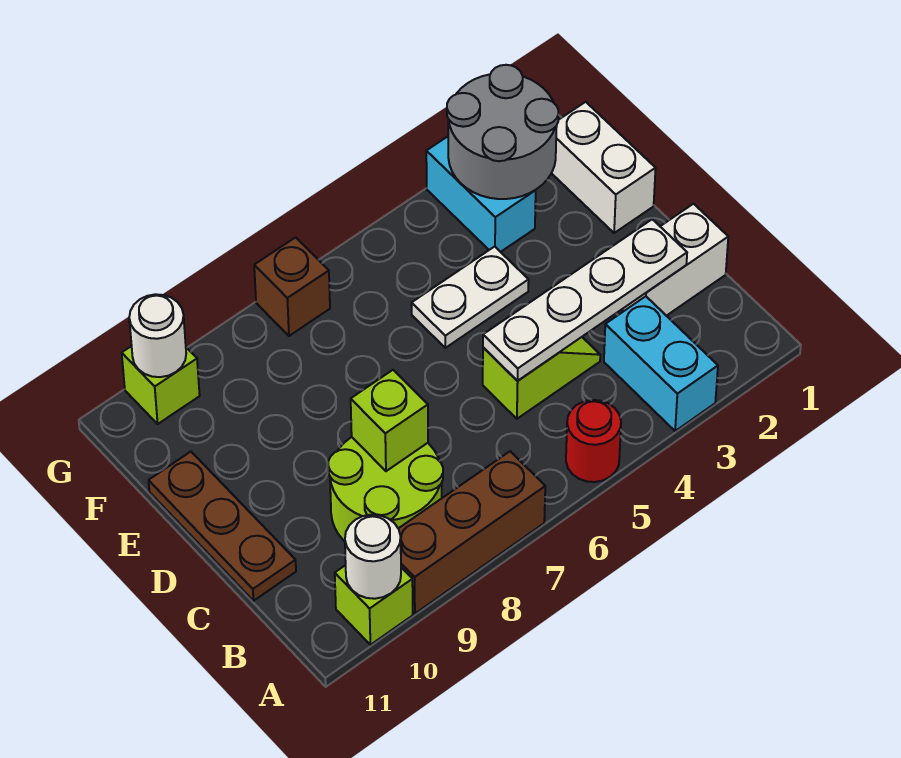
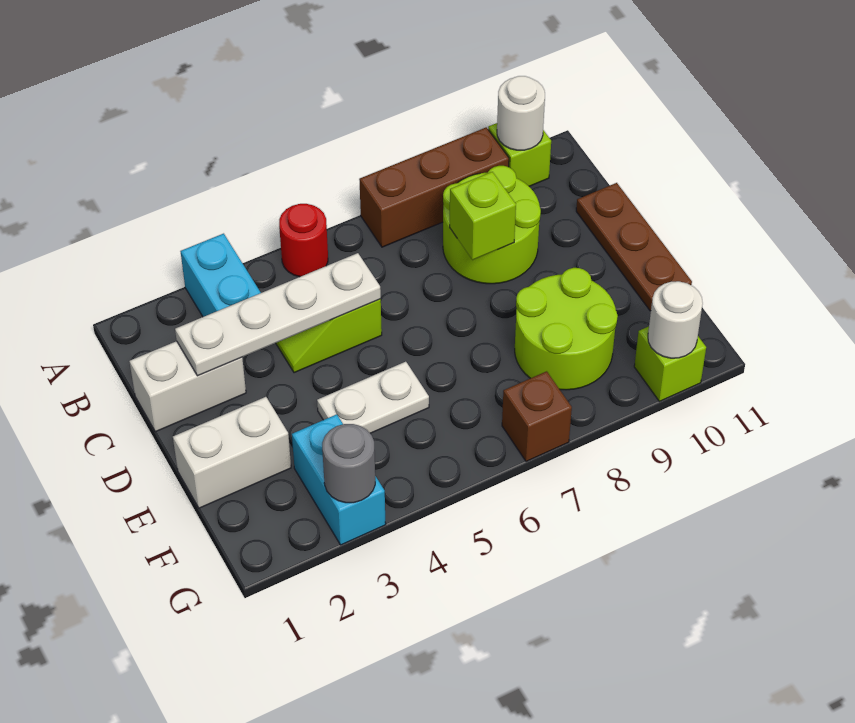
white 1x2 brick [552,102,656,233] -> white 1x2 brick turned to [173,397,291,508]
none -> lime 2x2 round brick [515,268,618,390]
grey 2x2 round brick [447,65,558,199] -> grey 1x1 round brick [322,424,375,503]

